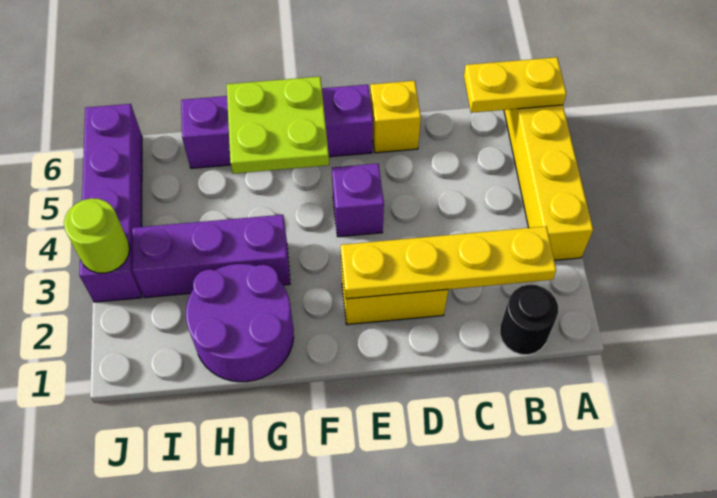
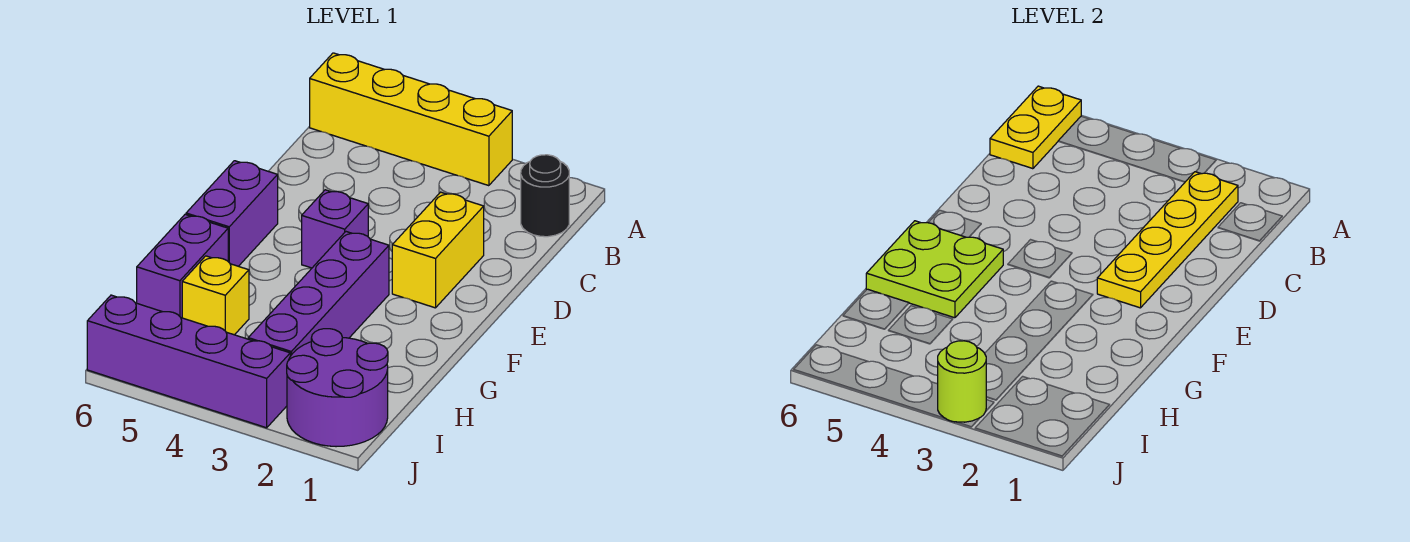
yellow 1x1 brick [370,81,421,153] -> yellow 1x1 brick moved to [182,256,249,335]
purple 2x2 round brick [186,264,294,382] -> purple 2x2 round brick moved to [287,329,388,447]
purple 1x3 brick [132,215,290,298] -> purple 1x4 brick [248,232,389,356]

